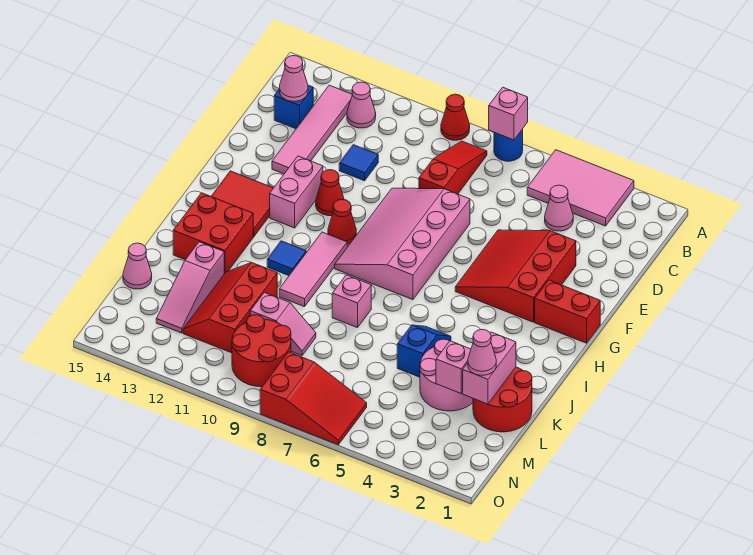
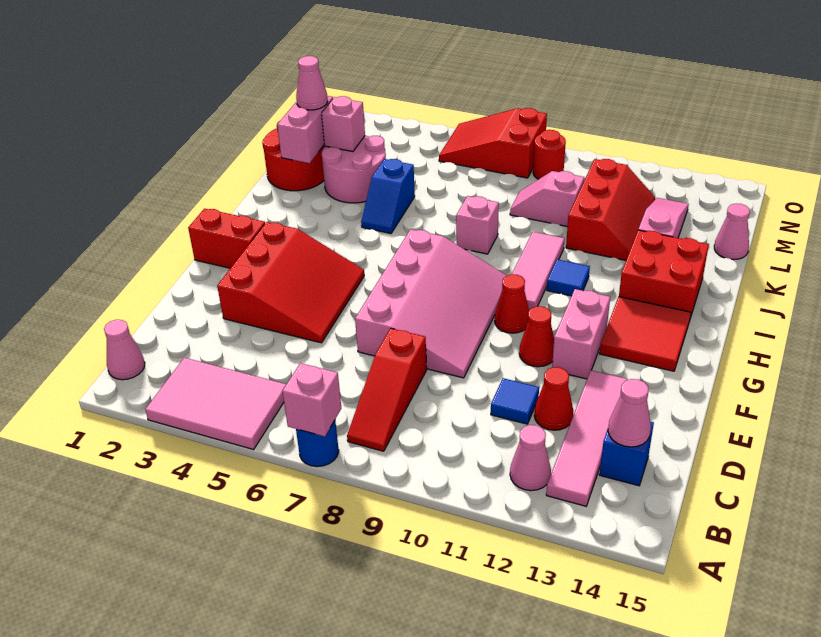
red 1x1 cone [441,94,470,140] -> red 1x1 cone moved to [534,367,573,430]
pink 1x1 cone [545,185,573,231] -> pink 1x1 cone moved to [104,320,145,380]
red 2x2 round brick [232,315,291,387] -> red 1x1 round brick [533,130,566,179]

